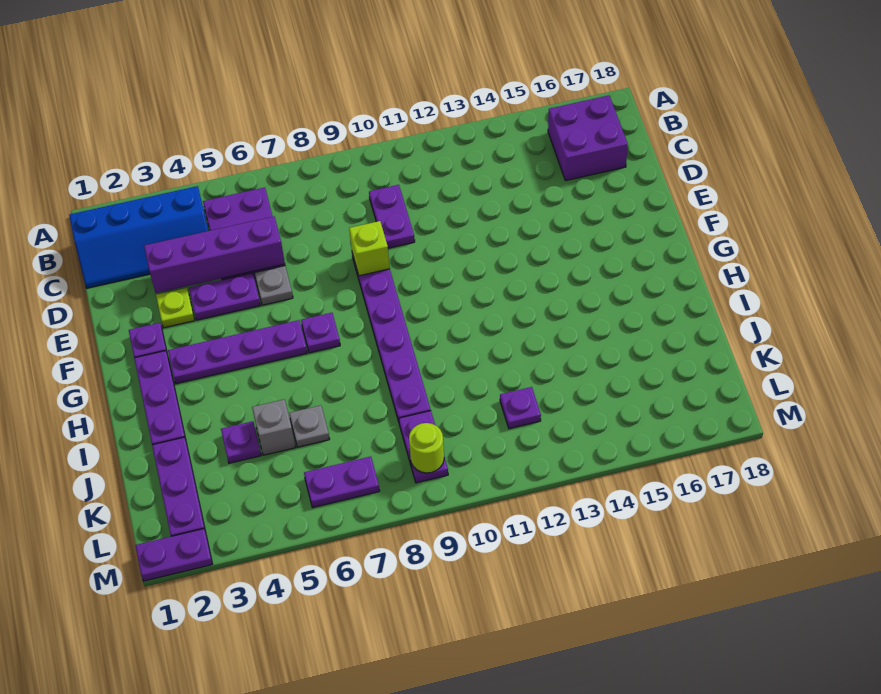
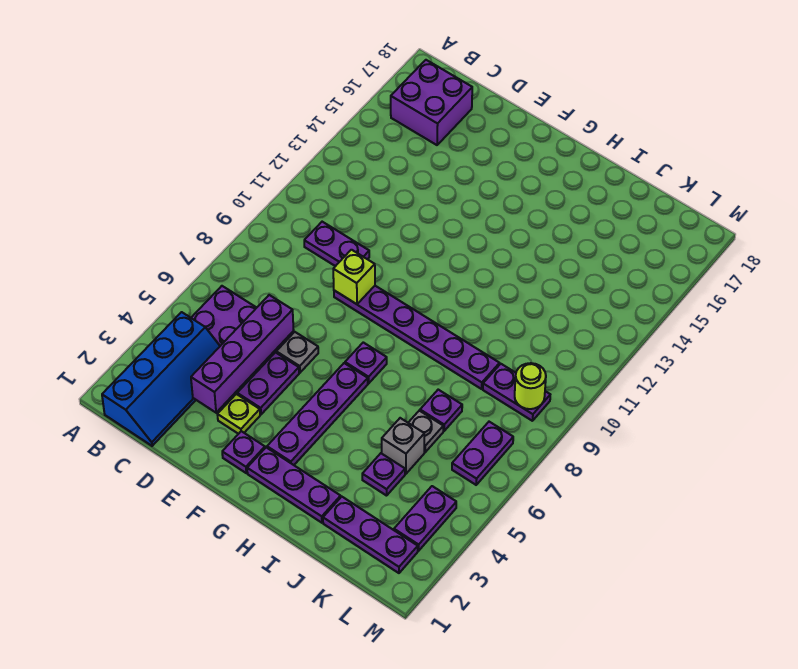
purple 1x1 plate [500,387,541,429] -> purple 1x1 plate moved to [420,390,462,431]
purple 1x2 plate [135,529,212,581] -> purple 1x2 plate moved to [394,486,456,551]

